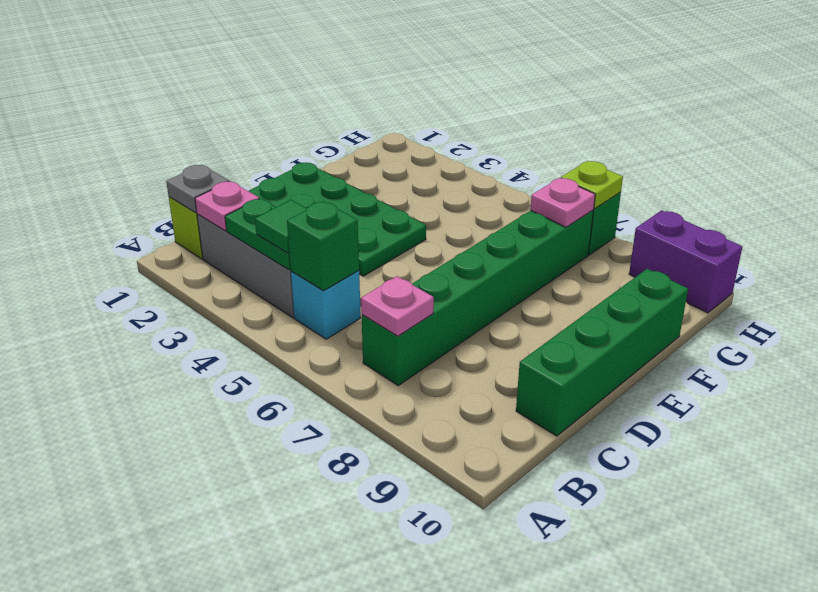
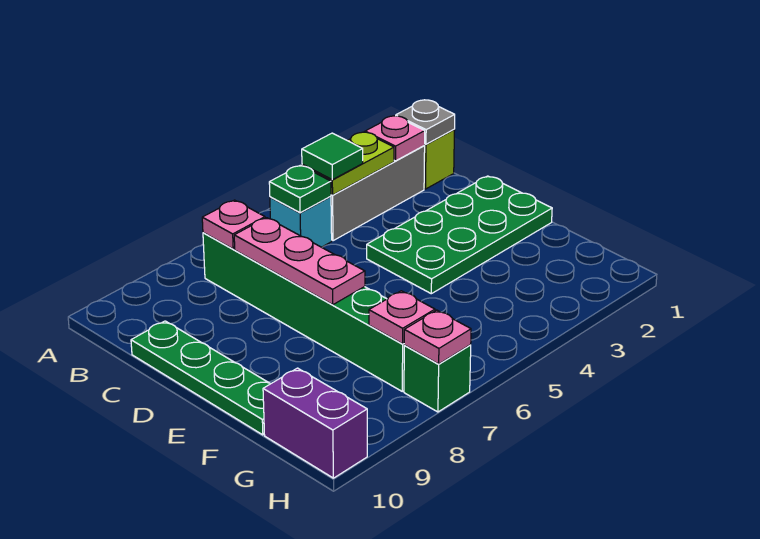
green 1x2 plate [225,198,291,270] -> lime 1x2 plate [302,132,394,195]
green 1x1 brick [287,201,359,291] -> green 1x1 plate [269,165,331,213]
none -> pink 1x3 plate [234,218,365,305]
green 1x4 brick [516,269,688,436] -> green 1x4 plate [131,321,271,435]
lime 1x1 plate [561,161,623,209] -> pink 1x1 plate [404,310,471,364]
purple 1x2 brick [629,210,742,313] -> purple 1x2 brick turned to [263,368,367,478]

